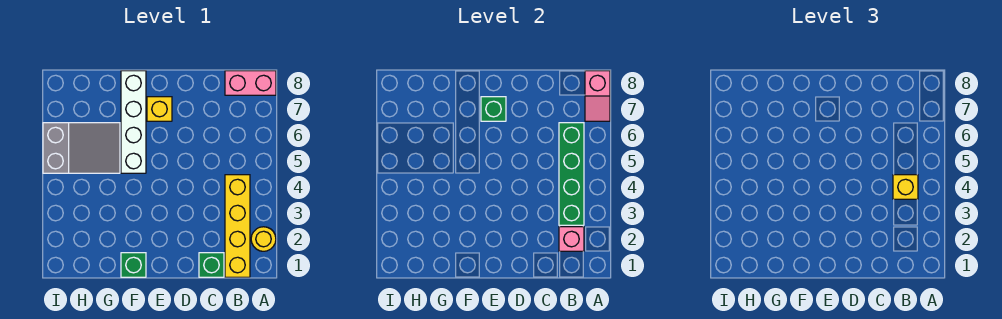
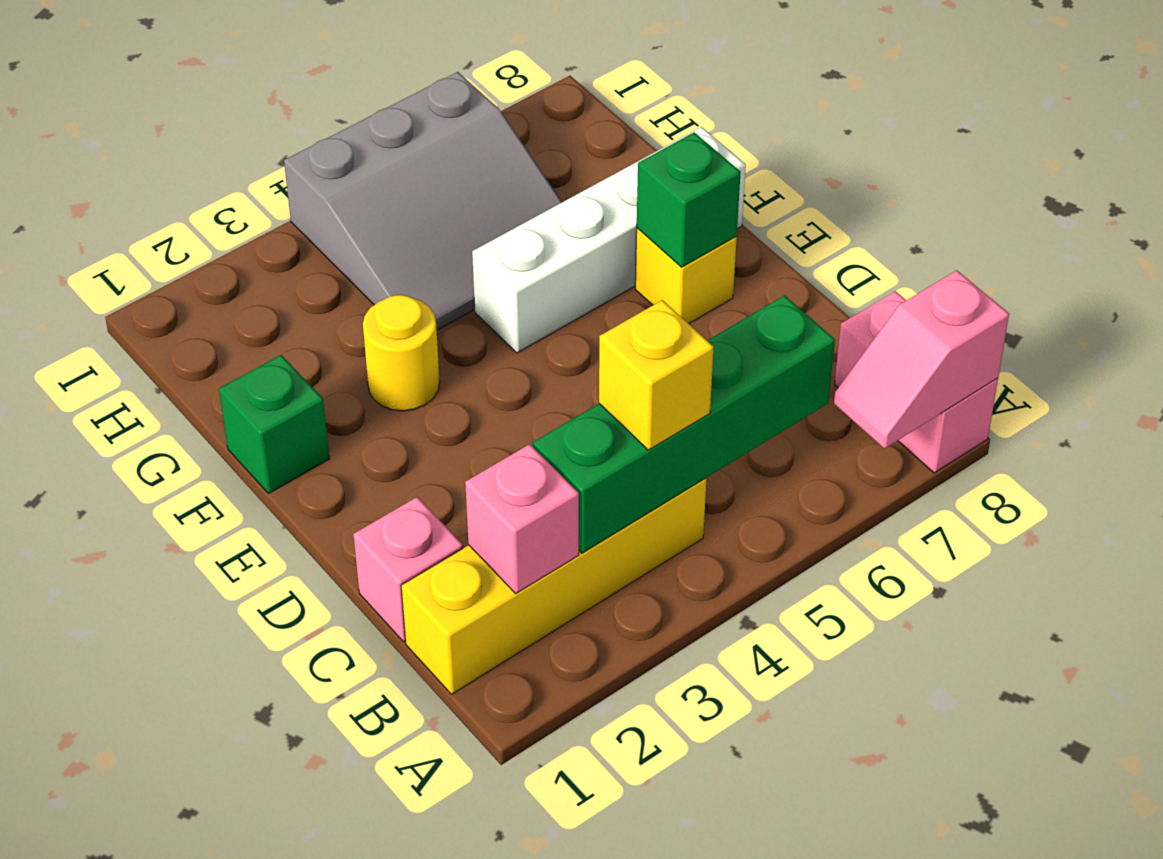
yellow 1x1 round brick [251,227,276,251] -> yellow 1x1 round brick moved to [363,295,440,411]
green 1x1 brick [199,253,224,277] -> pink 1x1 brick [353,497,463,642]
grey 2x3 slope [43,123,120,173] -> grey 3x3 slope [284,72,562,330]

